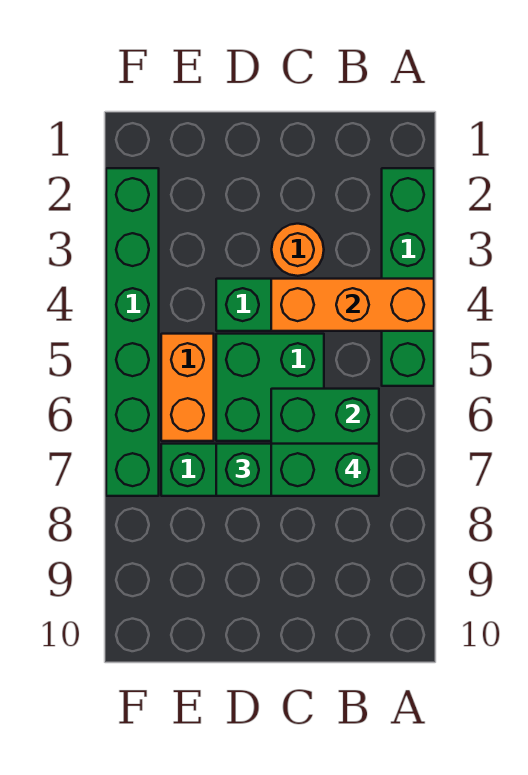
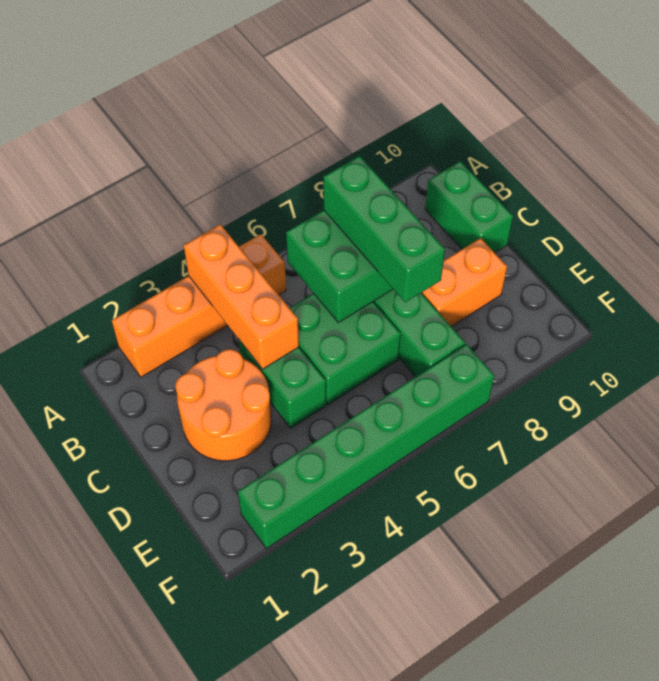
green 1x4 brick [382,168,434,386] -> orange 1x4 brick [112,234,286,377]
green 1x2 brick [271,444,379,496] -> green 1x2 brick moved to [425,161,513,253]
orange 1x1 round brick [272,224,324,276] -> orange 2x2 round brick [175,349,271,461]
orange 1x2 brick [161,334,214,441] -> orange 1x2 brick moved to [422,238,507,326]

